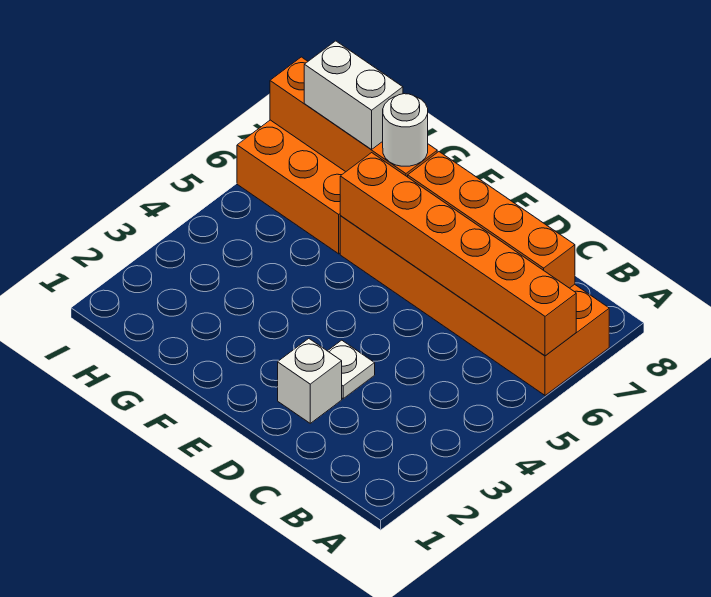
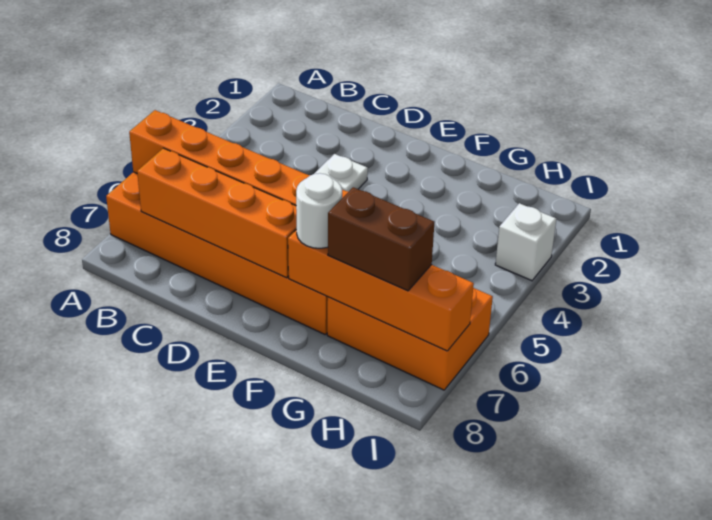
white 1x1 brick [278,339,342,423] -> white 1x1 brick moved to [495,203,556,281]
white 1x2 brick [304,41,403,149] -> brown 1x2 brick [328,187,434,291]

